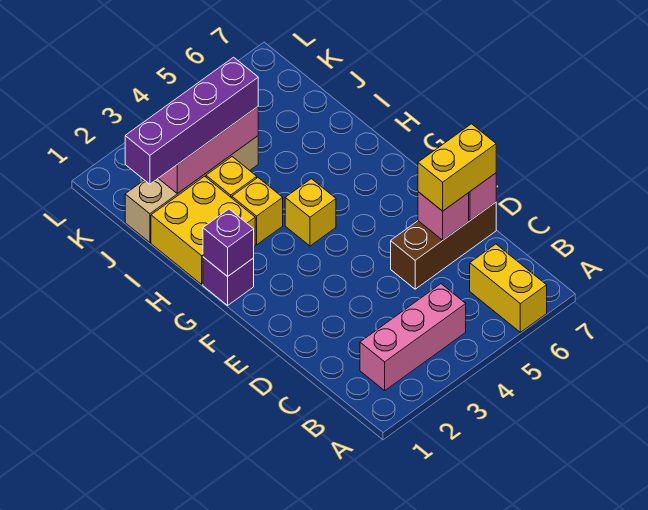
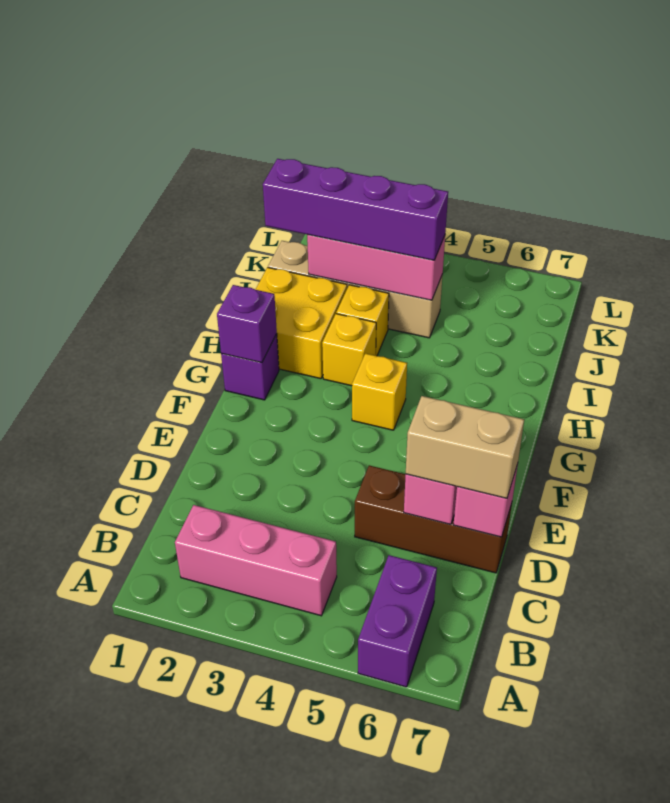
yellow 1x2 brick [470,244,547,332] -> purple 1x2 brick [358,555,437,687]
yellow 1x2 brick [418,124,496,211] -> tan 1x2 brick [406,396,524,498]

